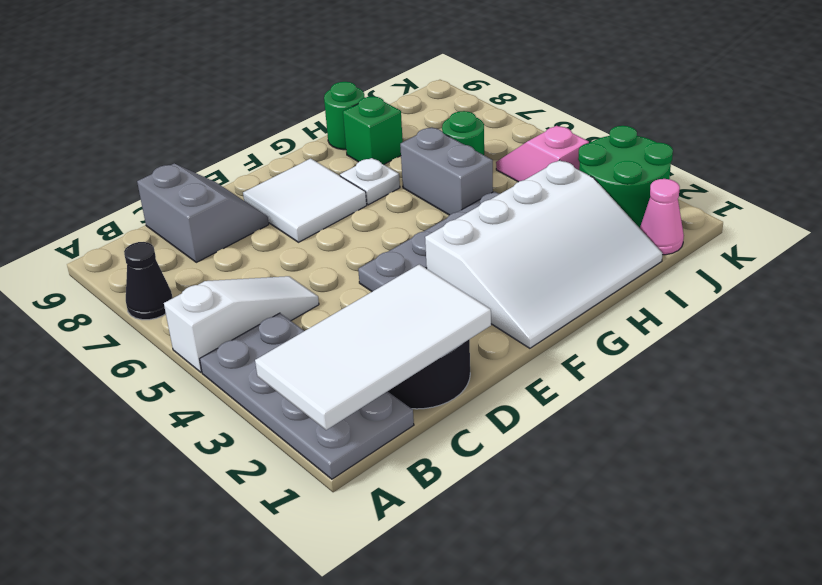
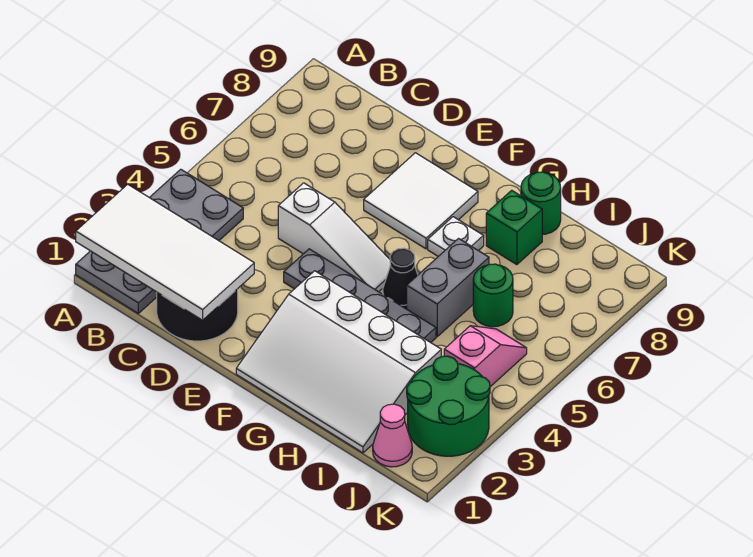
white 1x3 slope [164,276,319,372] -> white 1x3 slope moved to [278,183,390,292]
black 1x1 cone [124,242,173,320] -> black 1x1 cone moved to [383,248,418,309]
grey 2x2 slope [137,164,269,262] -> none

